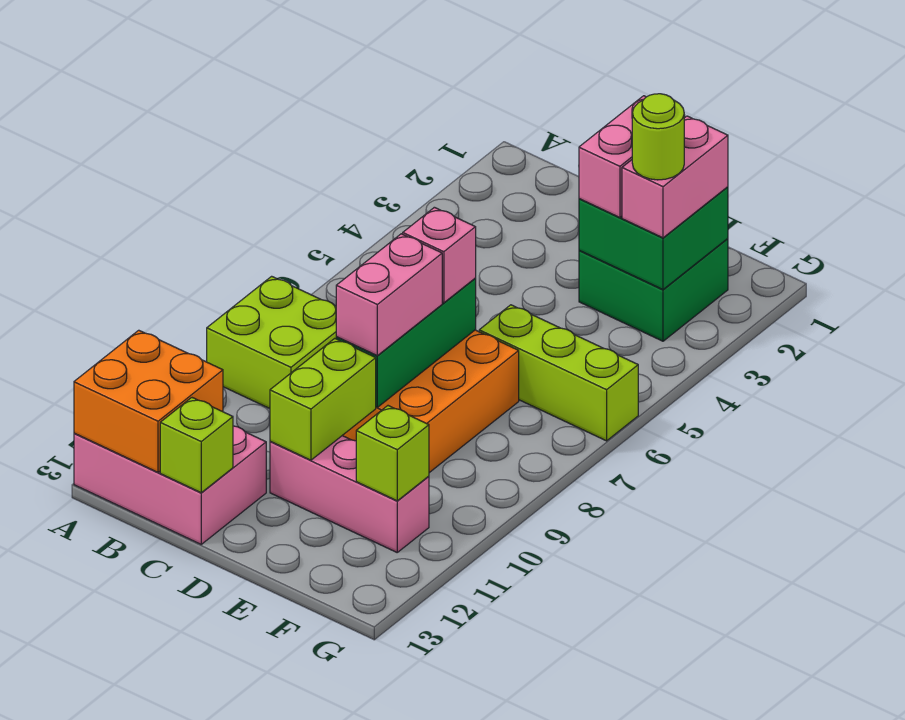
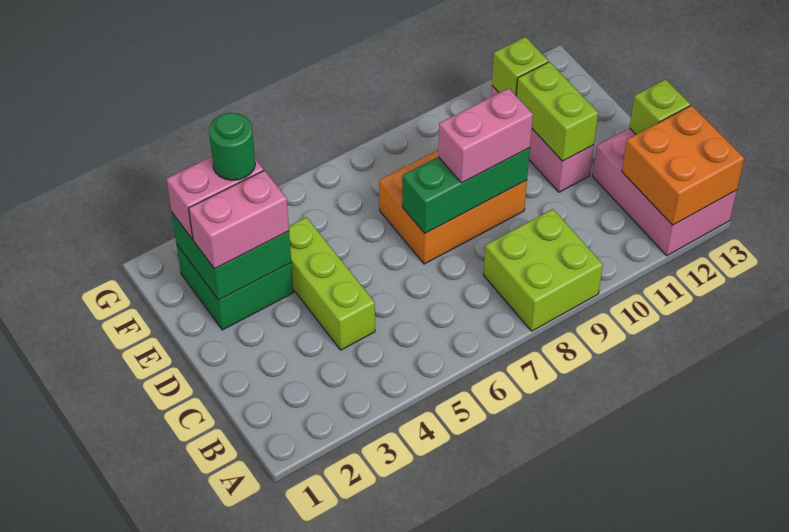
pink 1x1 brick [403,207,476,303] -> none
lime 1x2 brick [270,338,376,460] -> lime 1x2 brick turned to [516,62,598,161]
lime 1x3 brick [479,305,638,441] -> lime 1x3 brick moved to [289,217,375,350]
lime 1x1 round brick [632,94,685,180] -> green 1x1 round brick [209,113,255,180]

